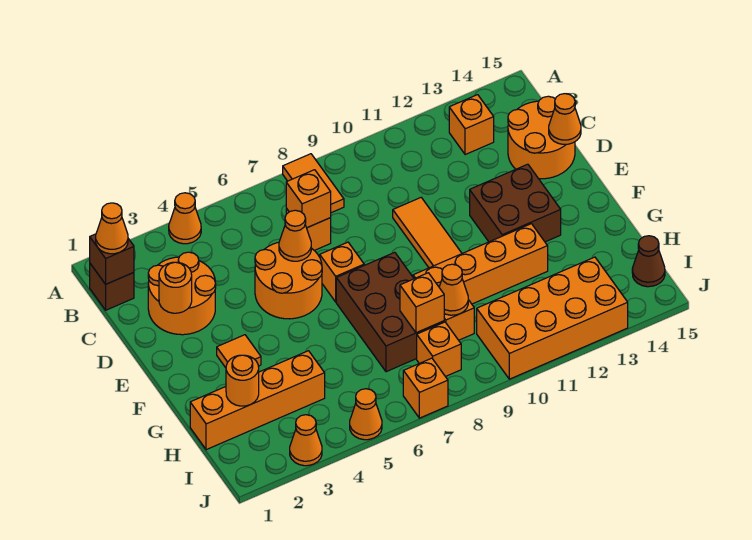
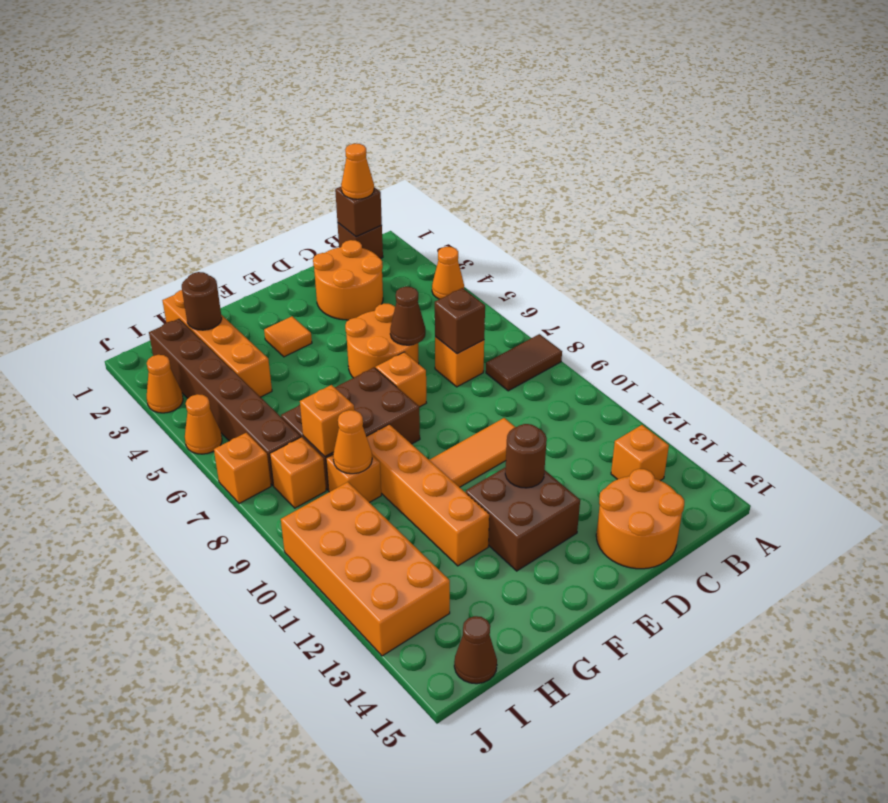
orange 1x2 tile [283,154,344,213] -> brown 1x2 tile [486,334,562,391]
orange 1x1 brick [286,170,331,228] -> brown 1x1 brick [435,288,485,354]
orange 1x1 round brick [159,262,192,313] -> none
orange 1x1 cone [279,210,311,261] -> brown 1x1 cone [390,287,425,345]
orange 1x1 cone [549,94,581,144] -> none
none -> brown 1x1 round brick [505,424,547,488]
orange 1x1 round brick [226,355,259,406] -> brown 1x1 round brick [182,272,222,330]
none -> brown 1x6 brick [149,319,301,485]

